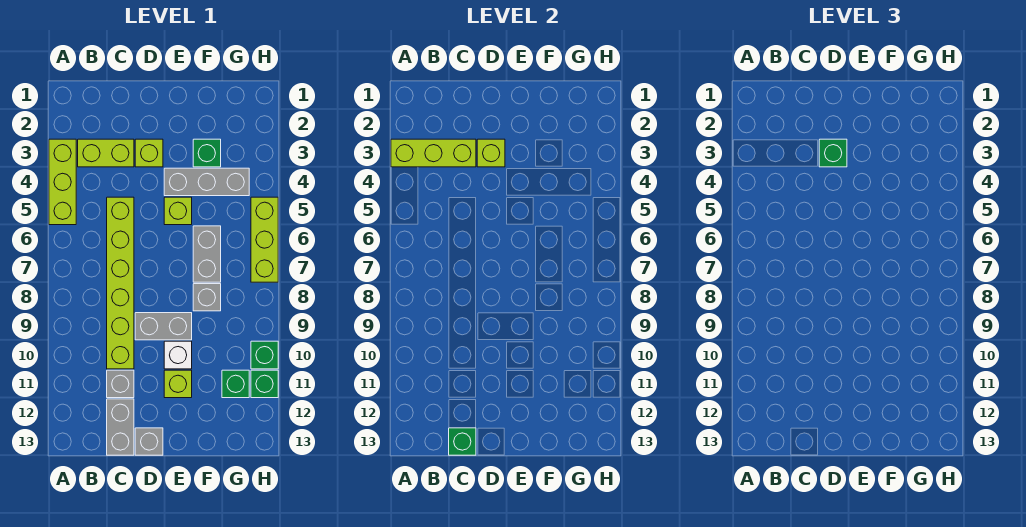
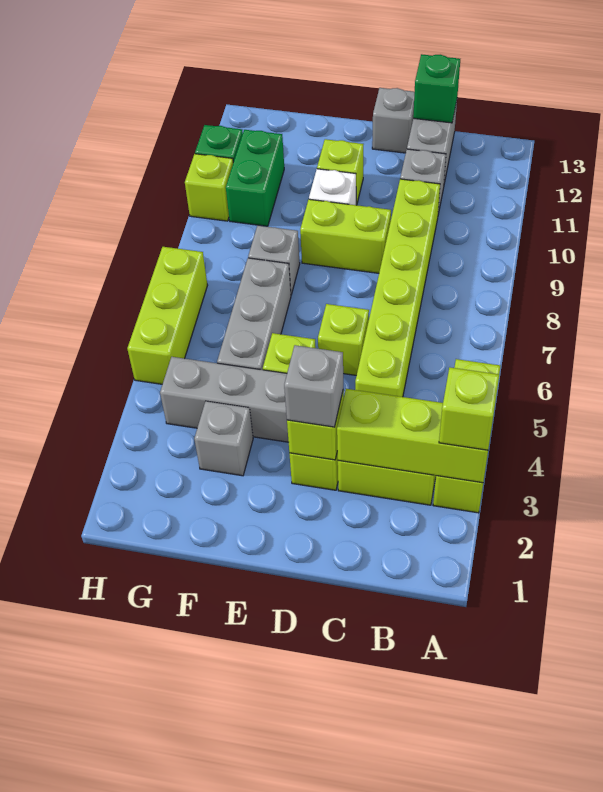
none -> lime 1x1 brick [439,367,499,450]
green 1x1 brick [819,139,847,167] -> grey 1x1 brick [284,345,343,427]
none -> lime 1x1 brick [318,304,369,375]
grey 1x2 brick [135,313,192,340] -> lime 1x2 brick [300,199,391,273]
green 1x1 brick [193,139,221,167] -> grey 1x1 brick [194,401,253,476]
grey 1x2 brick [193,226,221,282] -> grey 1x3 brick [217,258,291,370]
green 1x1 brick [222,370,249,398] -> green 1x2 brick [226,130,284,226]
green 1x1 brick [251,341,278,369] -> lime 1x1 brick [185,154,233,221]

